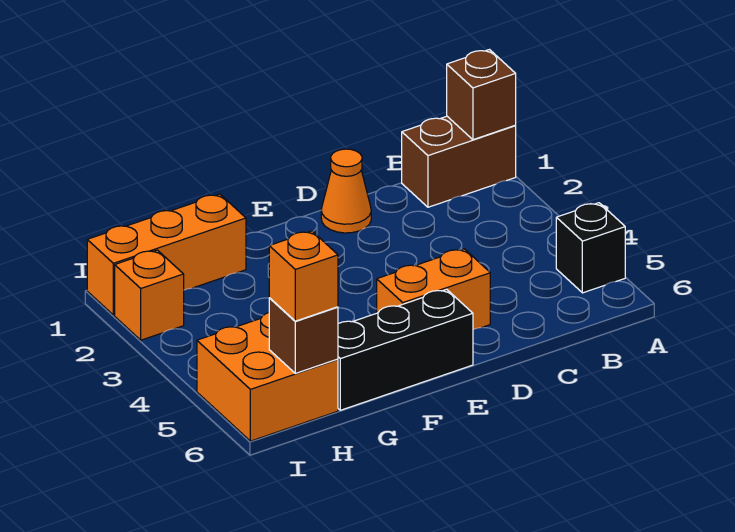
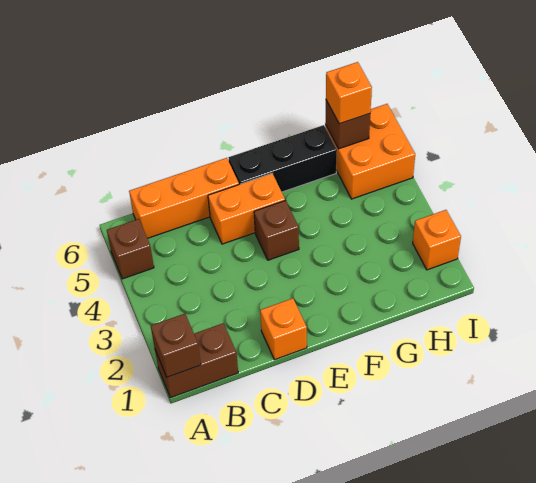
black 1x1 brick [556,203,625,293] -> brown 1x1 brick [107,219,154,279]
orange 1x1 cone [321,149,371,233] -> orange 1x1 brick [260,298,307,360]
none -> brown 1x1 brick [254,201,299,260]
orange 1x3 brick [87,194,246,315] -> orange 1x3 brick moved to [129,158,239,238]

